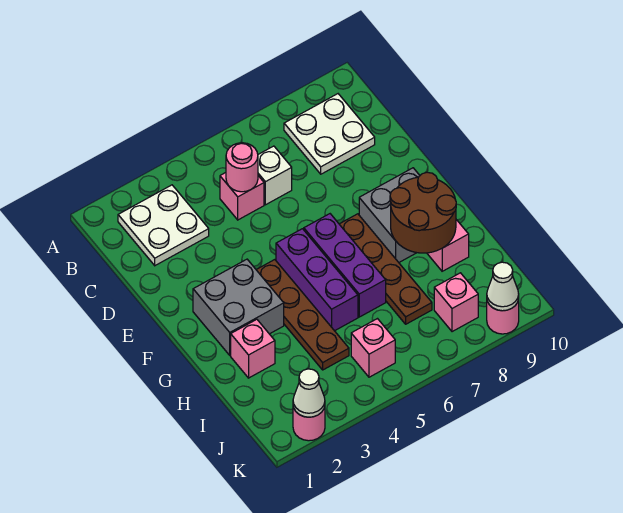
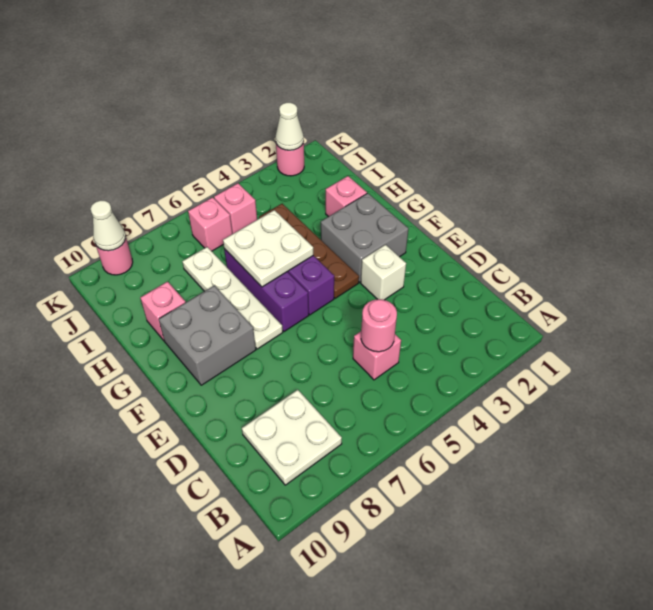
white 2x2 plate [118,185,209,266] -> white 2x2 plate moved to [223,210,313,287]
white 1x1 brick [258,146,292,205] -> white 1x1 brick moved to [361,245,406,300]
brown 1x4 plate [339,214,432,324] -> white 1x4 plate [182,247,283,349]
brown 2x2 round brick [390,172,456,253] -> none
pink 1x1 brick [434,273,478,332] -> pink 1x1 brick moved to [188,197,232,251]

